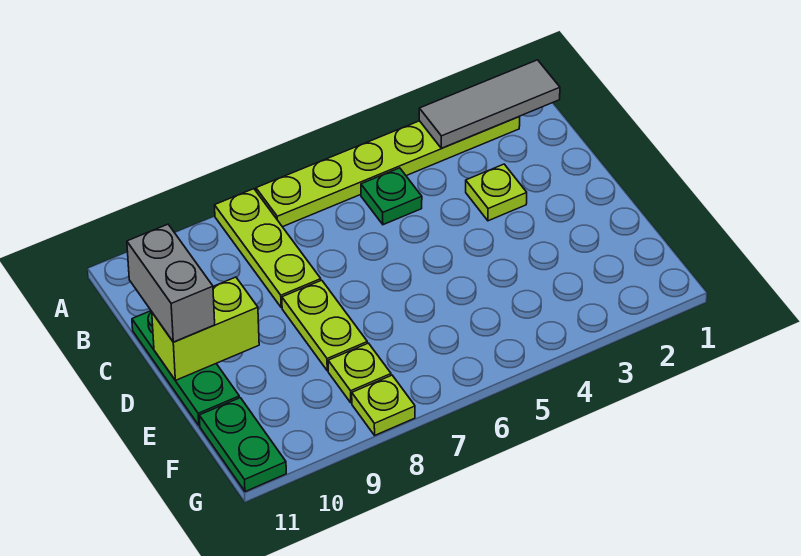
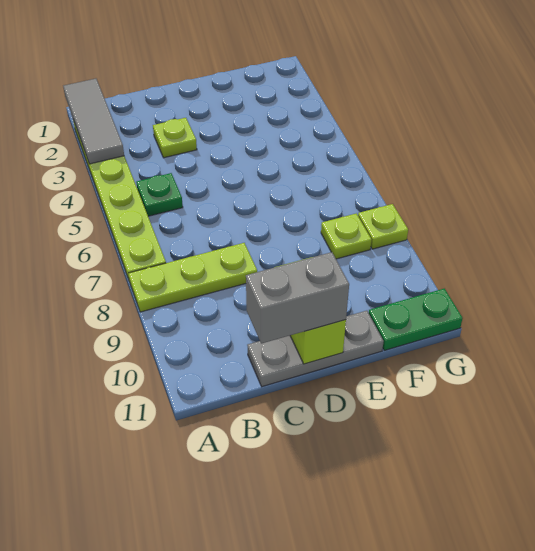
green 1x3 plate [132,311,239,425] -> grey 1x3 plate [247,311,384,387]
lime 1x2 plate [282,280,367,371] -> none

